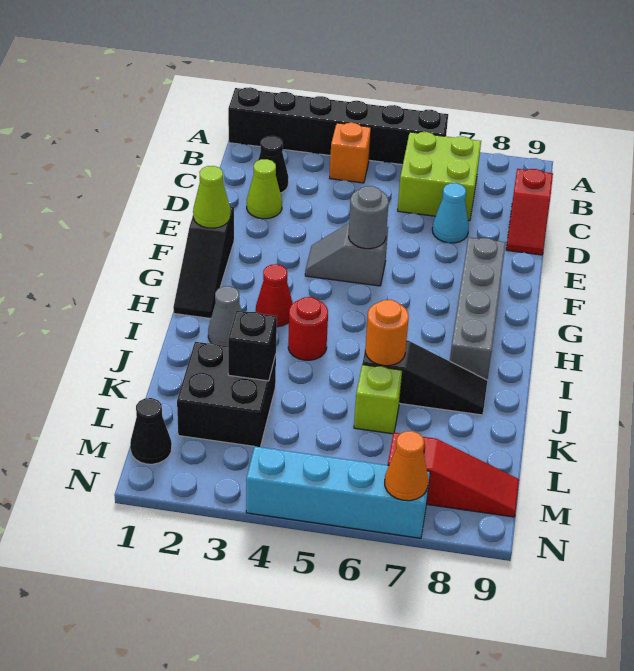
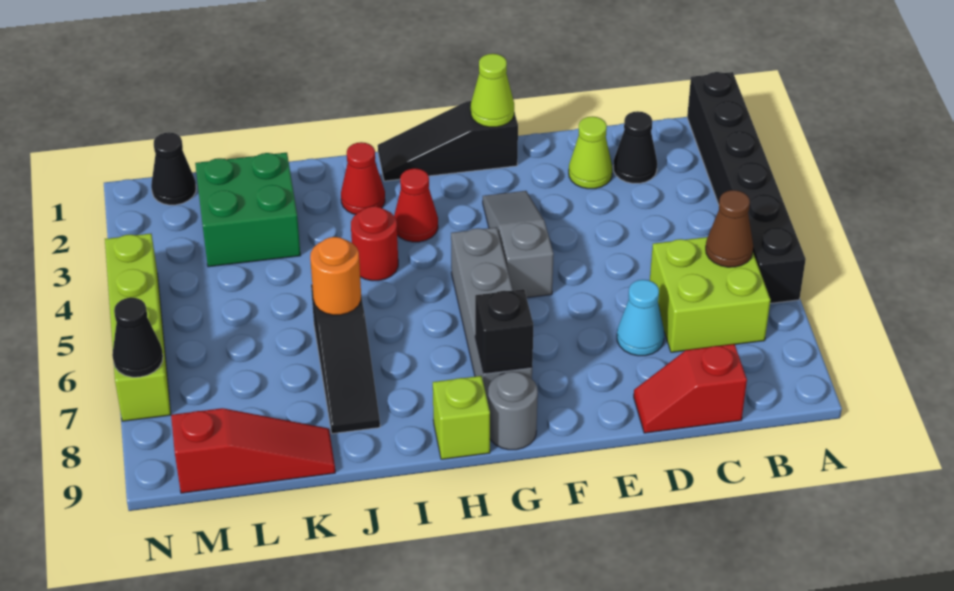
orange 1x1 brick [330,123,371,183] -> none
none -> brown 1x1 cone [706,190,753,267]
grey 1x2 slope [305,223,388,286] -> grey 1x3 slope [483,191,554,298]
grey 1x1 round brick [349,186,389,249] -> grey 1x1 round brick moved to [488,372,538,450]
grey 1x4 brick [450,237,506,380] -> grey 1x4 brick turned to [451,227,532,401]
grey 1x1 cone [208,286,241,346] -> red 1x1 cone [341,142,385,215]
black 2x2 brick [177,342,276,447] -> green 2x2 brick [195,153,301,267]
black 1x1 brick [228,311,277,381] -> black 1x1 brick moved to [475,289,533,373]
lime 1x1 brick [354,365,402,434] -> lime 1x1 brick moved to [433,376,490,459]
red 1x3 slope [388,433,519,517] -> red 1x3 slope turned to [171,408,335,493]
cyan 1x4 brick [246,446,430,538] -> lime 1x4 brick [105,234,171,421]
orange 1x1 cone [385,431,428,501] -> black 1x1 cone [112,298,163,377]

